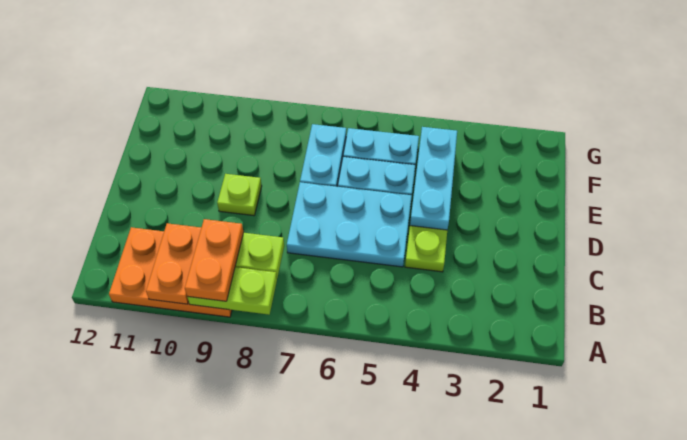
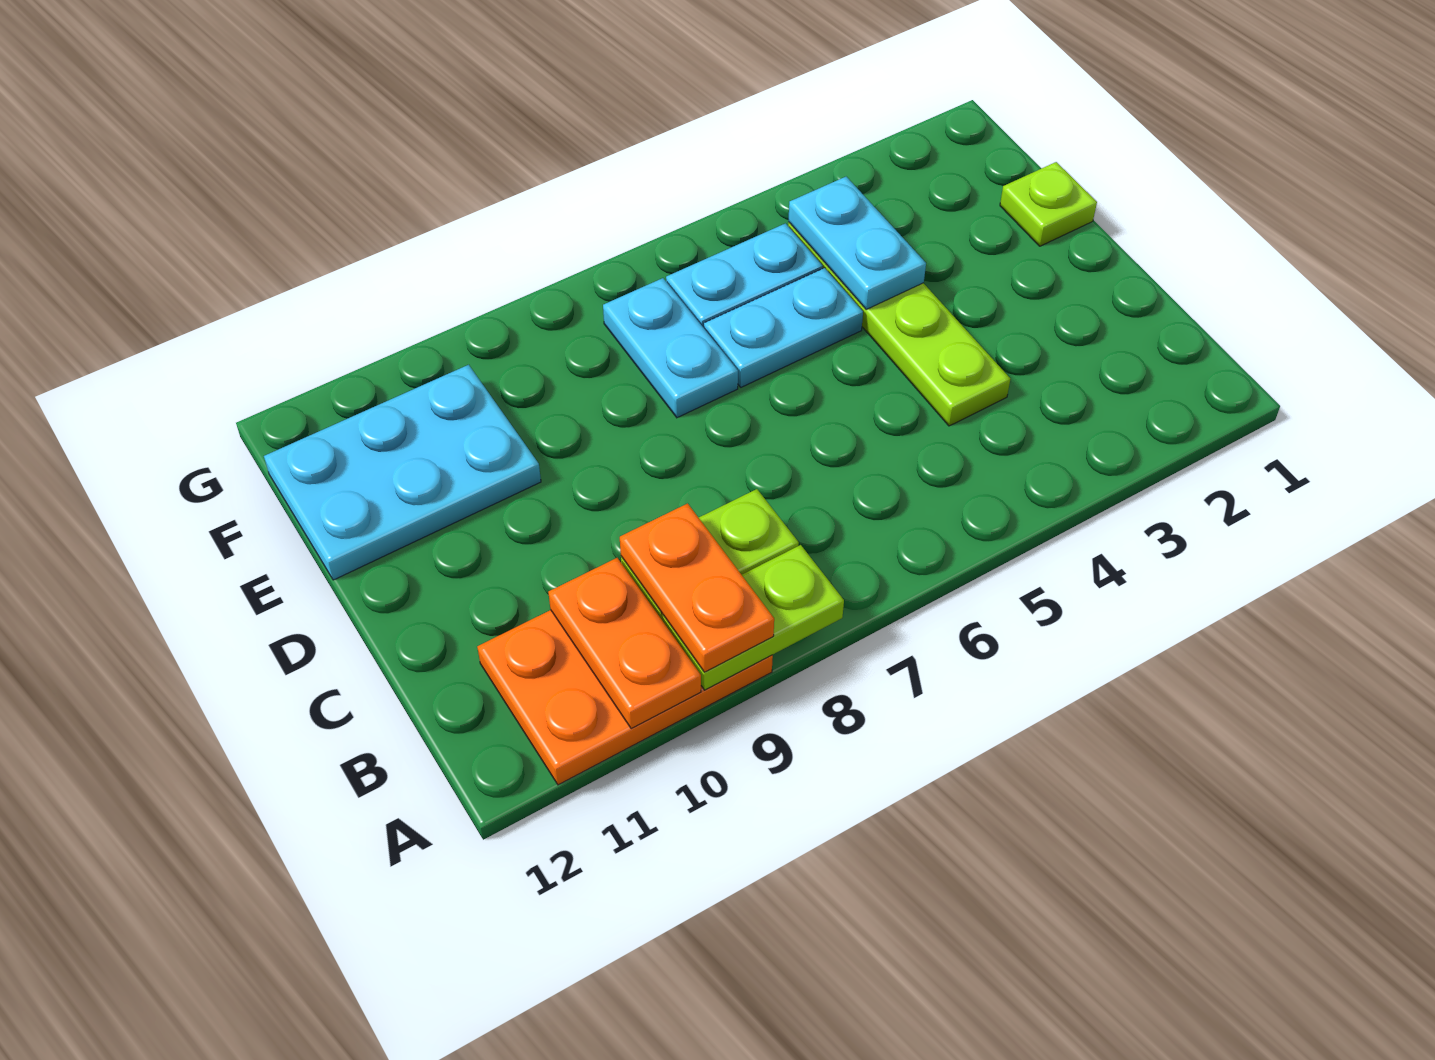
cyan 2x3 plate [287,182,412,267] -> cyan 2x3 plate moved to [264,365,541,580]
cyan 1x3 plate [410,127,457,230] -> cyan 1x2 plate [788,177,926,309]
lime 1x1 plate [217,174,262,216] -> lime 1x1 plate moved to [1000,162,1097,246]

